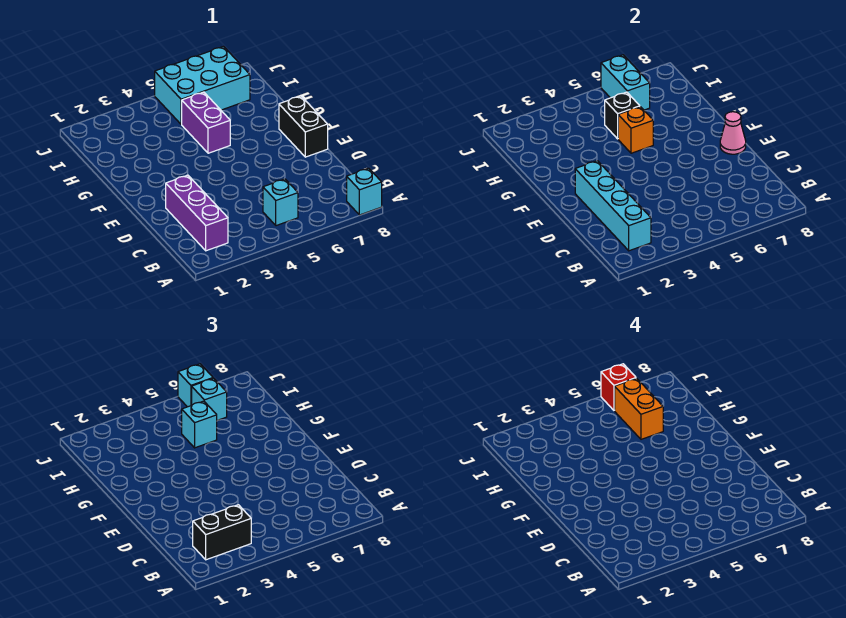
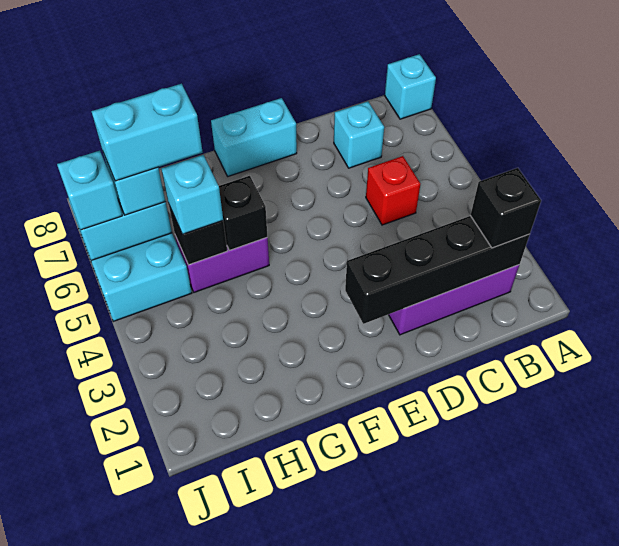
cyan 1x4 brick [575,161,651,251] -> black 1x4 brick [345,216,530,324]
black 1x2 brick [193,505,251,560] -> black 1x1 brick [470,168,541,248]
cyan 1x1 brick [263,179,298,226] -> cyan 1x1 brick moved to [334,101,384,168]
black 1x2 brick [279,96,328,157] -> cyan 1x2 brick [211,98,297,176]
pink 1x1 cone [720,112,746,154] -> none
orange 1x1 brick [618,107,653,153] -> black 1x1 brick [219,176,268,250]
orange 1x2 brick [615,378,663,439] -> cyan 1x2 brick [91,84,203,181]
red 1x1 brick [601,364,636,410] -> red 1x1 brick moved to [366,156,420,225]

